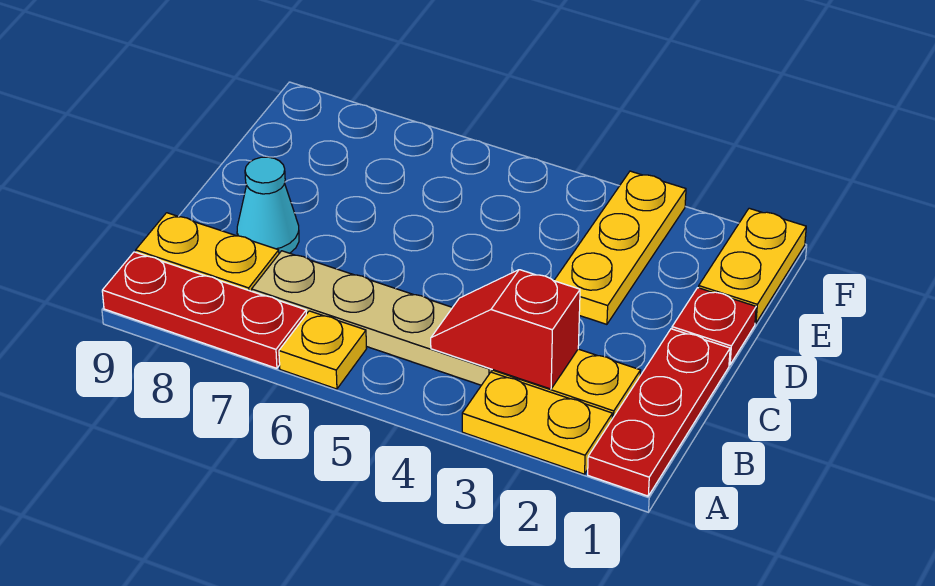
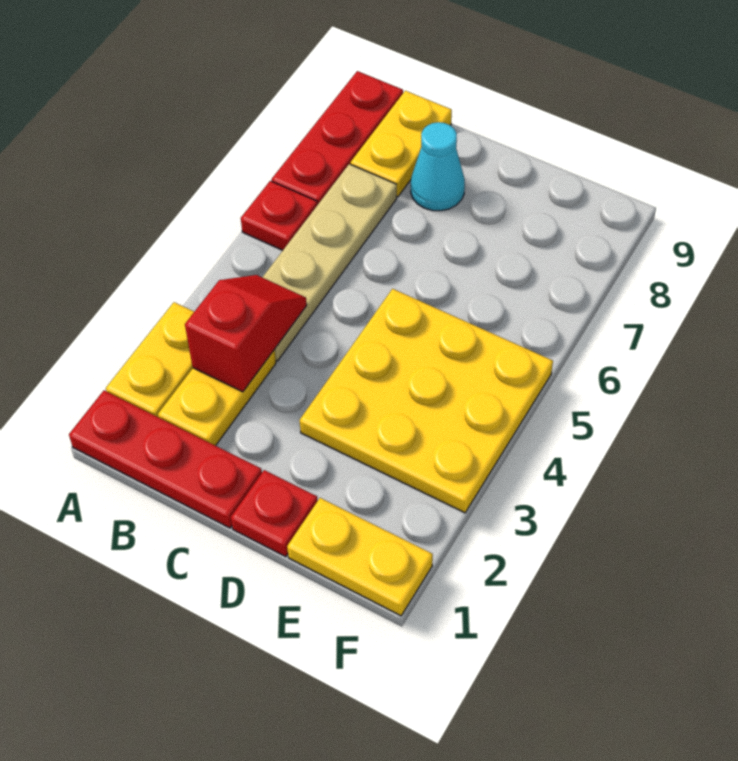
yellow 1x1 plate [279,311,366,389] -> red 1x1 plate [241,181,317,250]
yellow 1x3 plate [554,171,686,324] -> yellow 3x3 plate [300,289,553,513]

